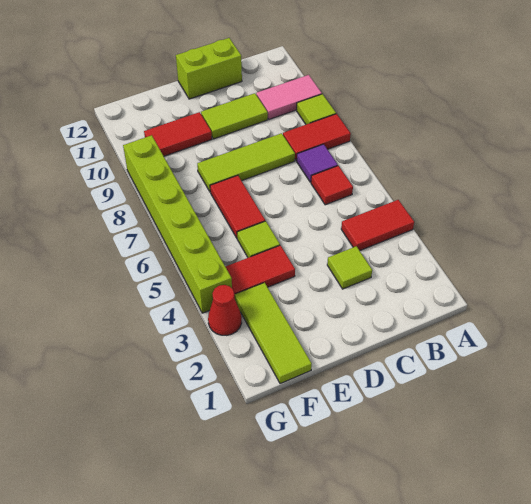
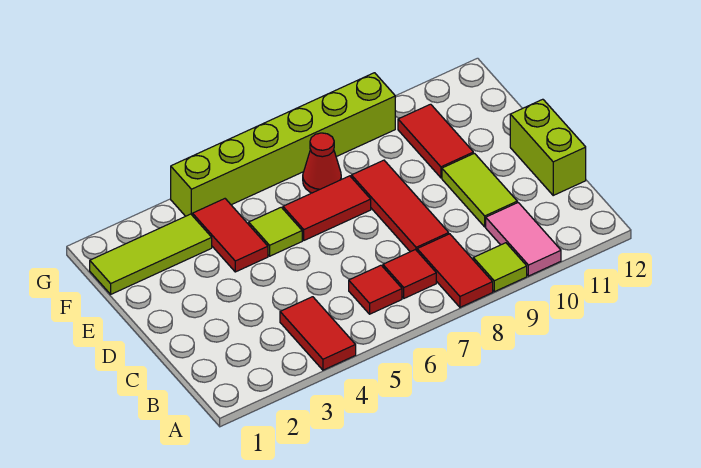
purple 1x1 tile [297,144,338,182] -> red 1x1 tile [383,250,436,298]
lime 1x1 tile [327,246,372,289] -> none
lime 1x3 tile [197,133,295,191] -> red 1x3 tile [351,160,449,252]
red 1x1 cone [208,285,242,335] -> red 1x1 cone moved to [303,133,341,193]

